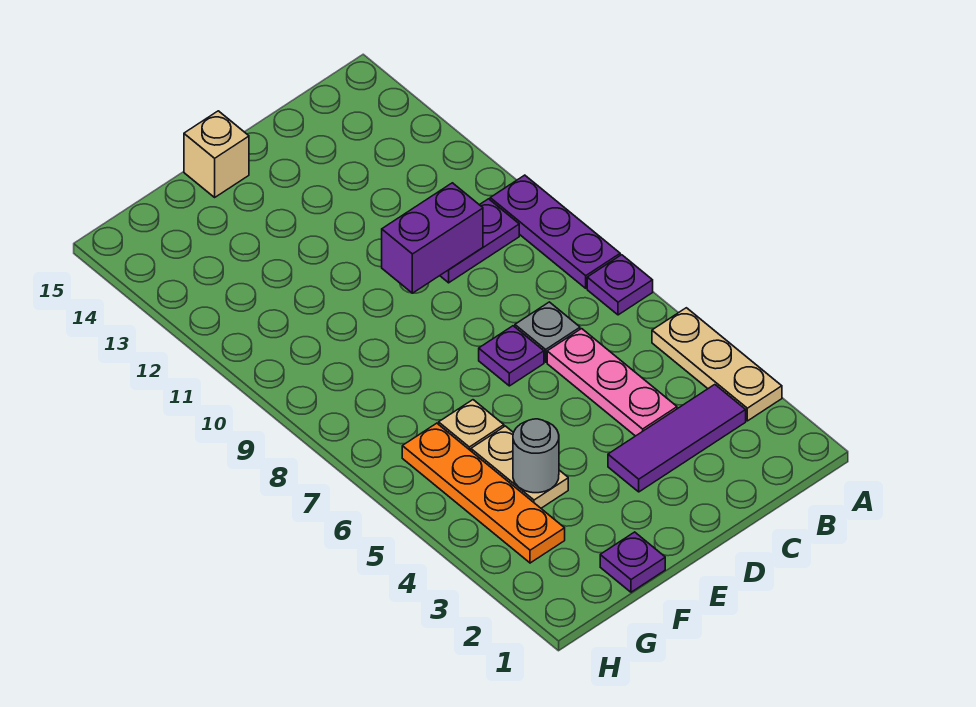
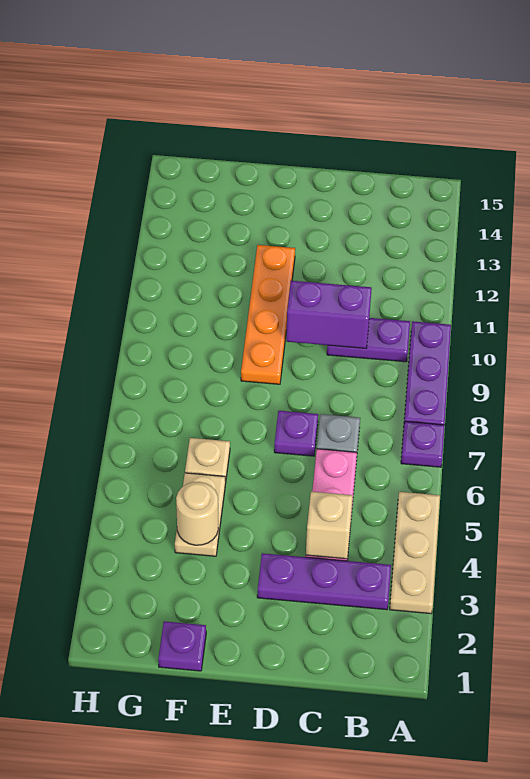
purple 1x3 tile [608,385,746,492] -> purple 1x3 plate [257,553,391,610]
tan 1x1 brick [184,111,249,197] -> tan 1x1 brick moved to [306,492,353,559]
grey 1x1 round brick [513,419,559,493] -> tan 1x1 round brick [176,482,218,545]
orange 1x4 plate [402,423,565,563] -> orange 1x4 plate moved to [241,245,295,384]

